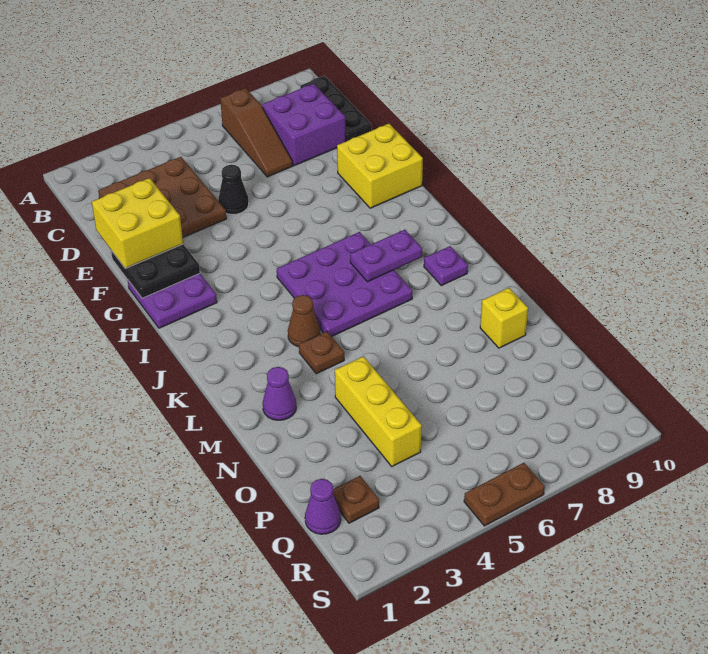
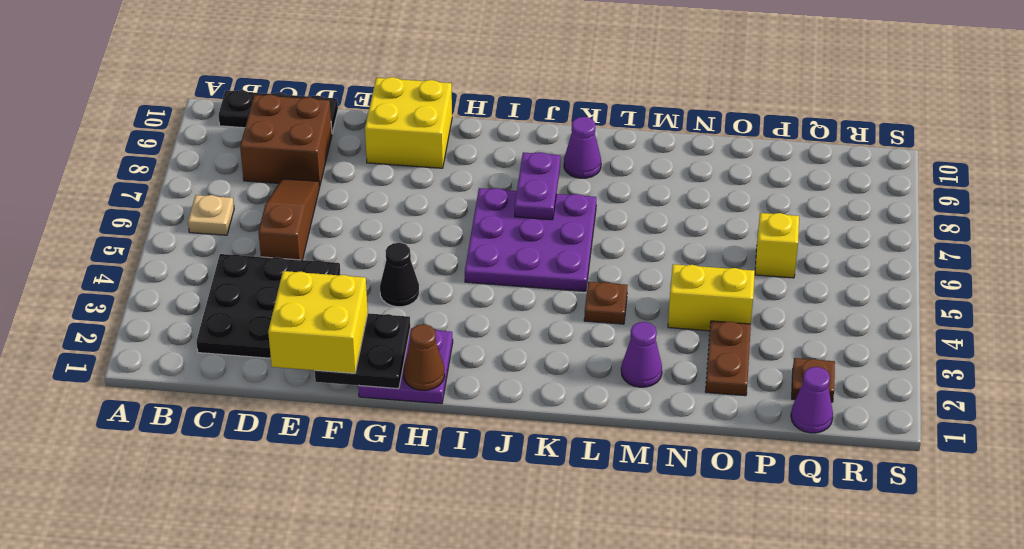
none -> tan 1x1 plate [188,195,234,235]
brown 1x3 slope [220,88,293,177] -> brown 1x3 slope turned to [258,179,320,260]
brown 3x3 plate [98,157,227,238] -> black 3x3 plate [196,254,340,358]
purple 2x2 brick [262,84,346,166] -> brown 2x2 brick [240,95,332,186]
black 1x1 cone [218,165,249,215] -> black 1x1 cone moved to [380,243,419,307]
brown 1x1 cone [288,295,320,347] -> brown 1x1 cone moved to [404,324,445,390]
purple 1x1 plate [424,246,468,286] -> purple 1x1 cone [564,117,601,178]
yellow 1x3 brick [335,356,422,466] -> yellow 1x2 brick [668,264,755,331]
yellow 1x1 brick [480,288,528,348] -> yellow 1x1 brick moved to [755,213,799,278]
brown 1x2 plate [464,463,545,526] -> brown 1x2 plate moved to [705,321,751,396]

